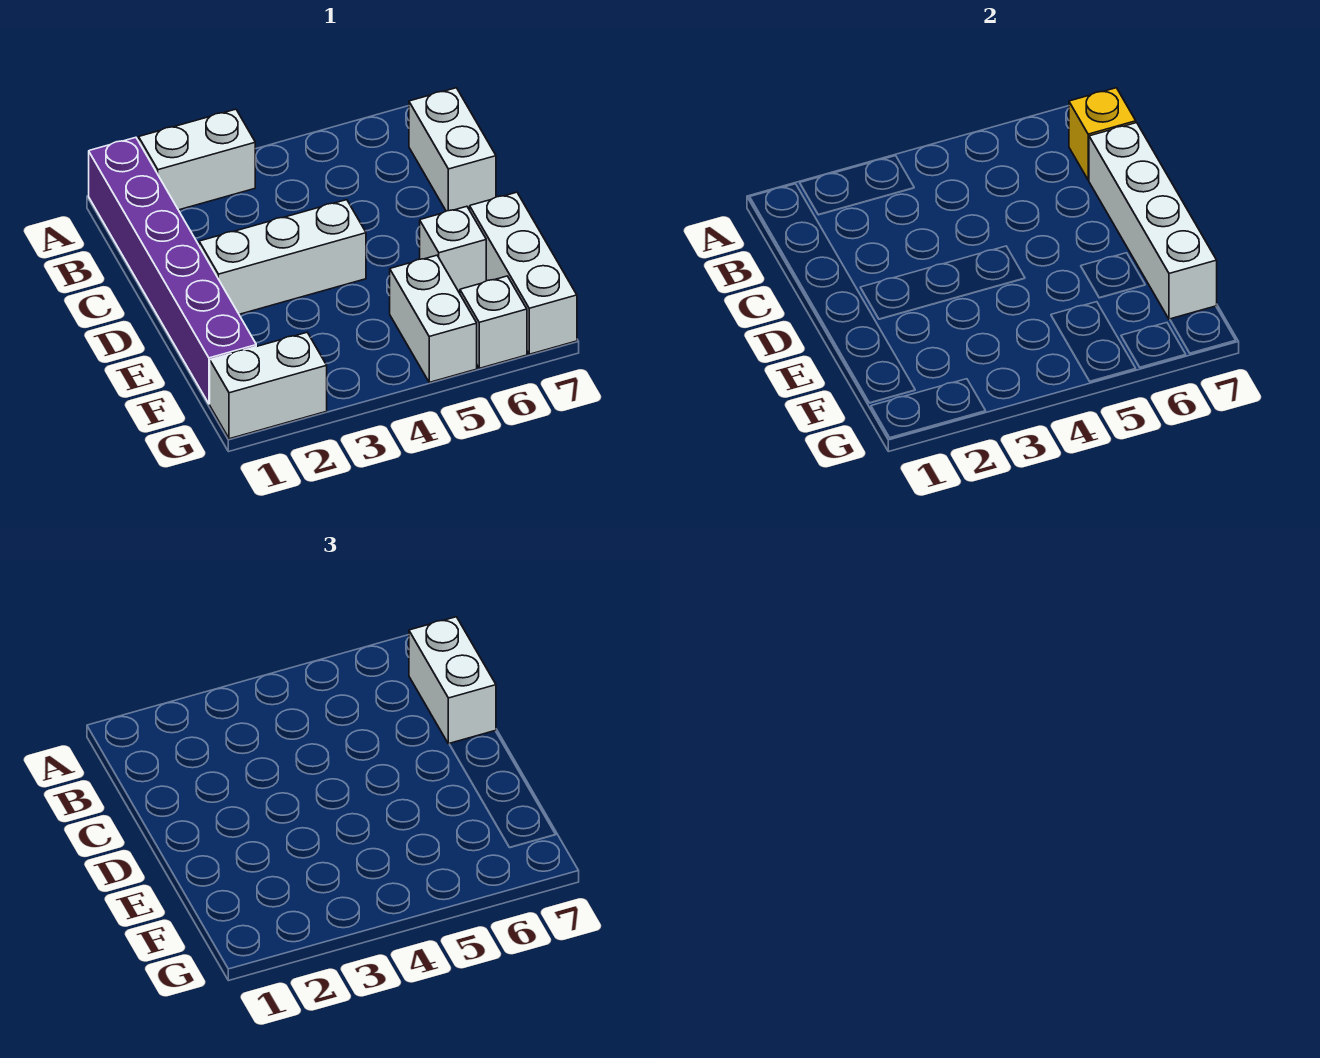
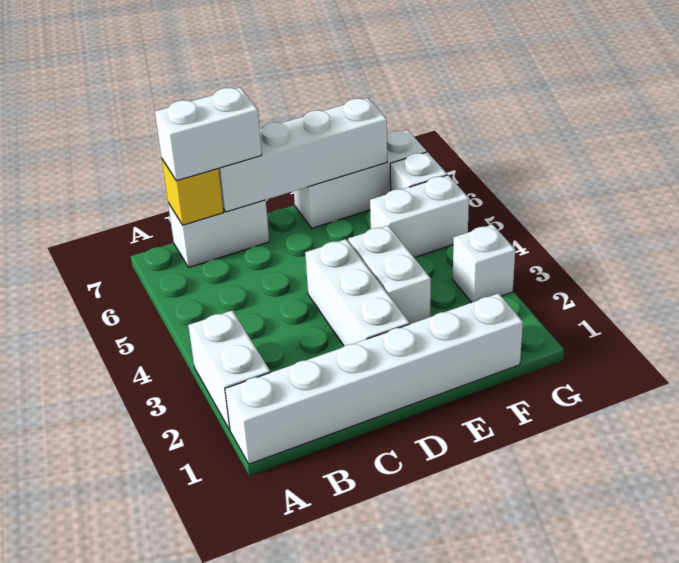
purple 1x6 brick [89,137,256,404] -> white 1x6 brick [225,293,523,464]
white 1x1 brick [420,206,486,293] -> white 1x1 brick moved to [453,224,515,303]
white 1x2 brick [210,333,327,439] -> white 1x2 brick moved to [348,226,431,324]

